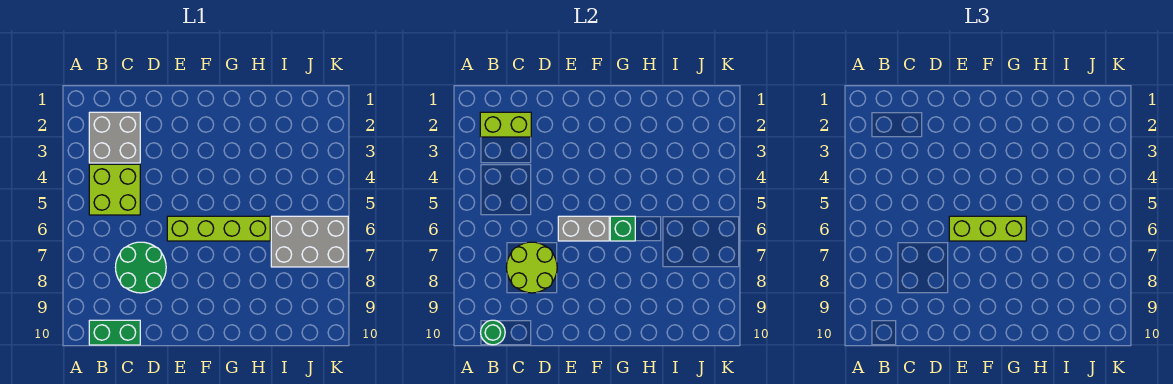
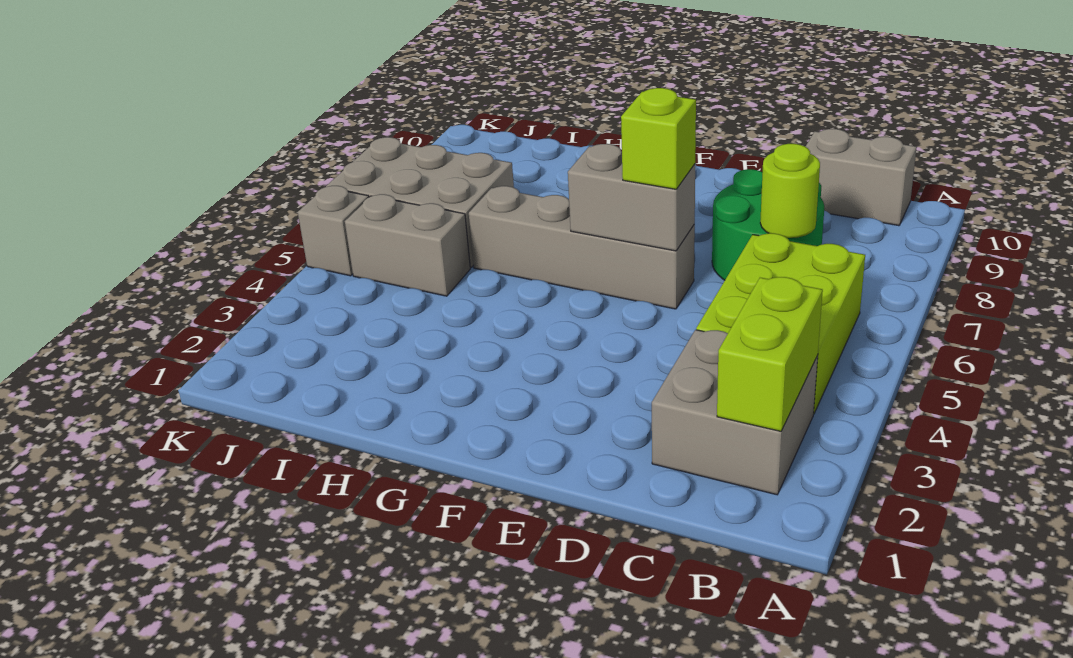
lime 1x2 brick [480,112,531,137] -> lime 1x2 brick turned to [717,277,823,431]
lime 2x2 brick [89,164,140,215] -> lime 2x3 brick [696,233,865,414]
green 1x2 brick [89,320,140,345] -> grey 1x2 brick [805,129,917,226]
green 1x1 round brick [481,320,505,345] -> none
lime 2x2 round brick [507,242,557,293] -> lime 1x1 round brick [760,144,820,238]
lime 1x4 brick [167,216,270,241] -> grey 1x4 brick [469,186,695,309]
lime 1x3 brick [949,216,1026,241] -> lime 1x1 brick [621,88,696,189]
green 1x1 brick [610,216,635,241] -> none
none -> grey 1x2 brick [345,194,470,296]
none -> grey 1x1 brick [298,186,369,276]

